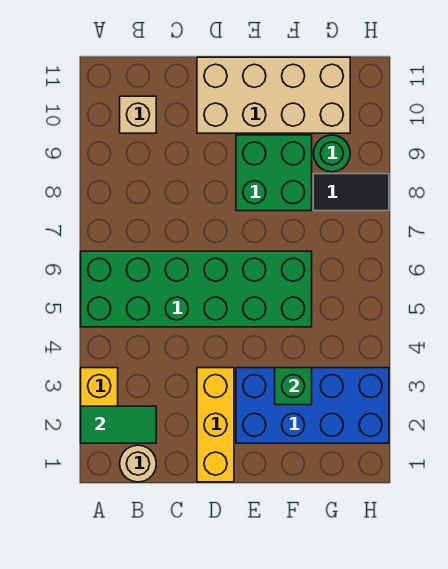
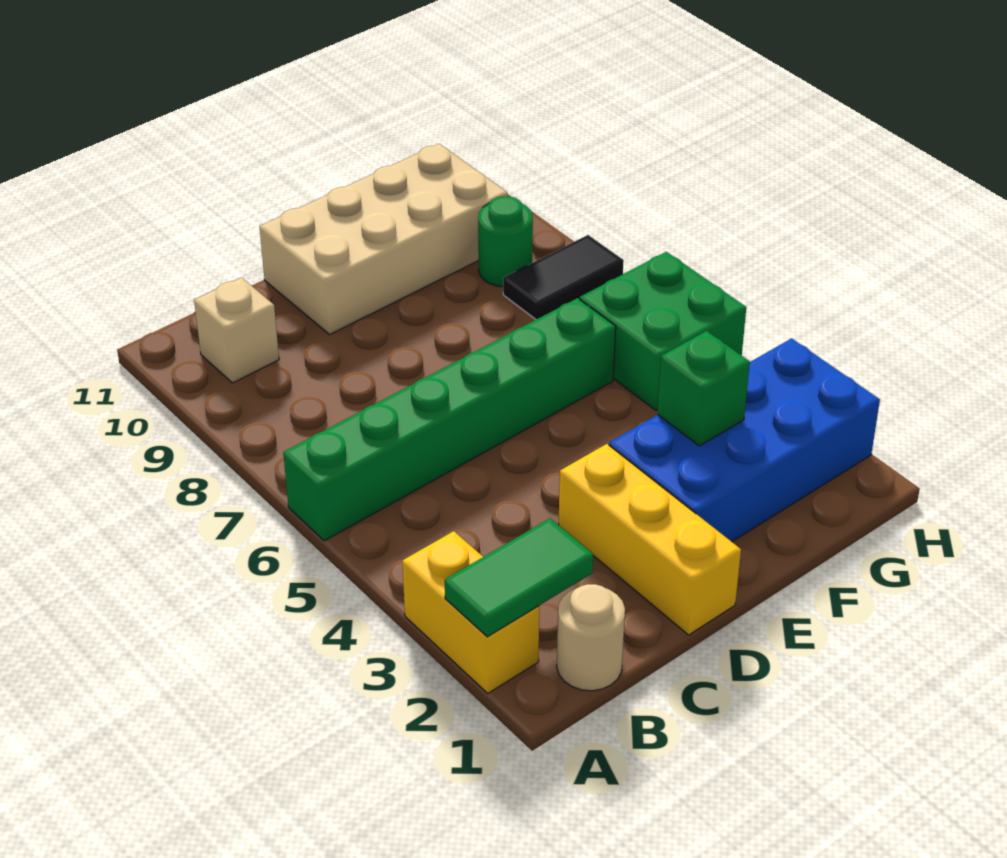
green 2x6 brick [81,251,312,327] -> green 1x6 brick [283,298,616,541]
green 2x2 brick [236,135,312,211] -> green 2x2 brick moved to [580,252,746,410]

